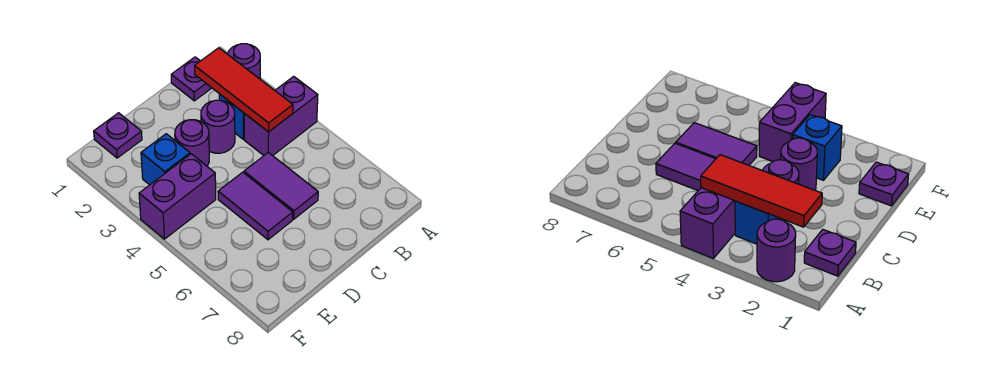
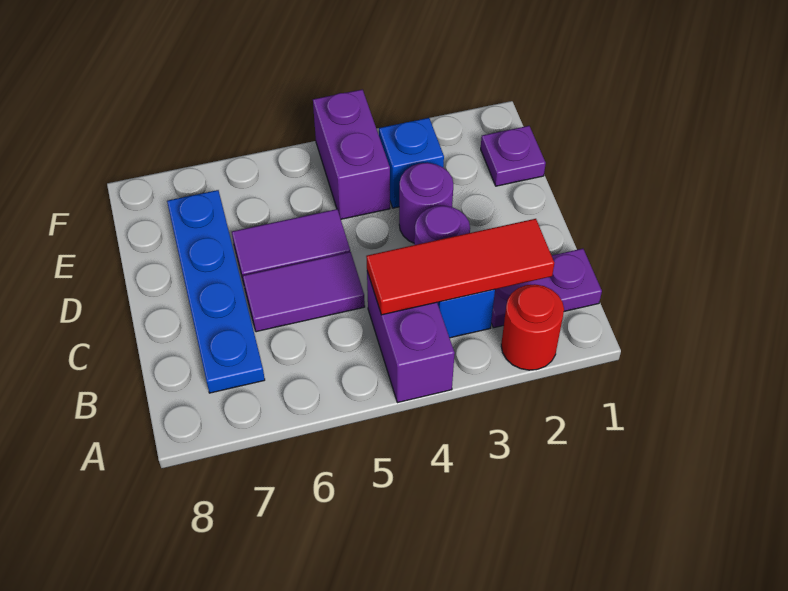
purple 1x1 round brick [228,44,260,79] -> red 1x1 round brick [501,284,564,370]
purple 1x1 plate [171,57,211,101] -> purple 1x2 plate [491,249,602,328]
none -> blue 1x4 plate [167,190,265,393]

